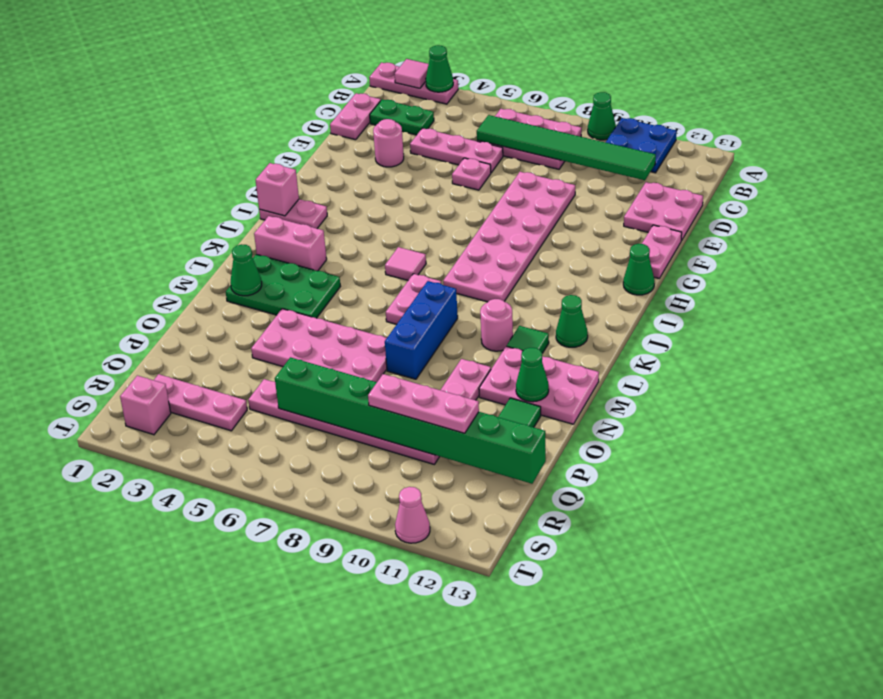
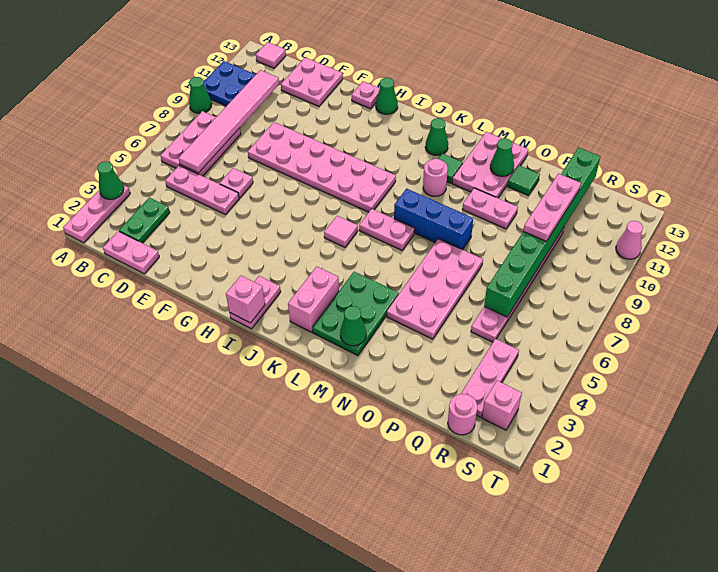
pink 1x1 tile [395,59,429,88] -> pink 1x1 tile moved to [256,42,286,68]
green 1x6 tile [477,115,656,180] -> pink 1x6 tile [178,70,279,173]
pink 1x3 plate [410,128,503,173] -> pink 1x3 plate turned to [165,165,239,215]
pink 1x1 round brick [373,119,404,167] -> pink 1x1 round brick moved to [448,394,477,435]
pink 1x2 plate [642,225,682,278] -> pink 1x1 plate [352,81,380,109]

